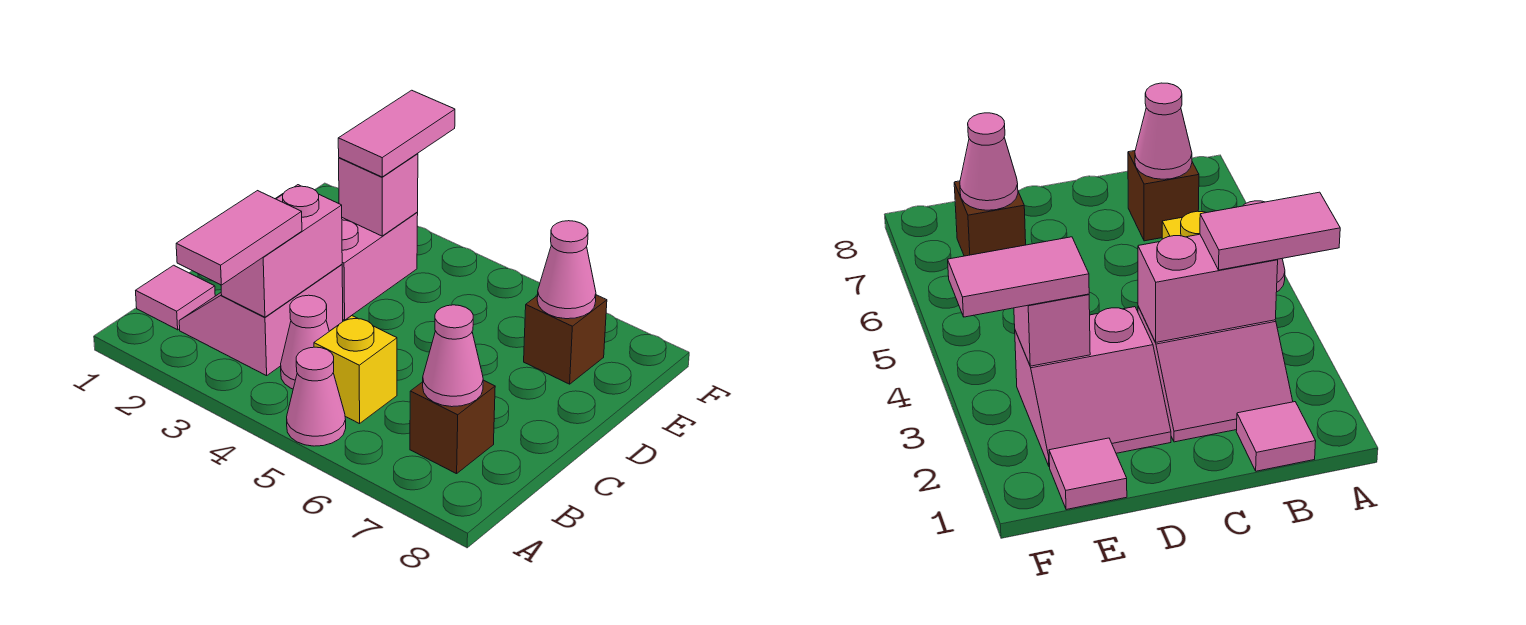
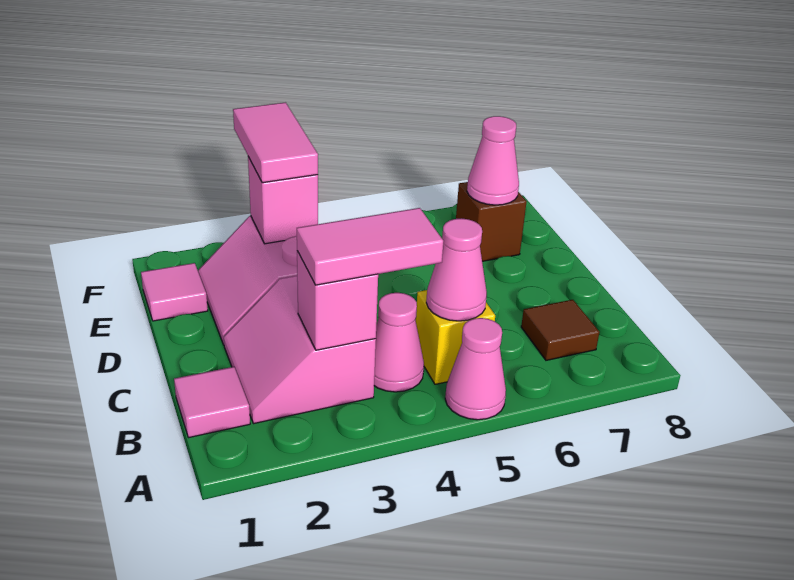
pink 1x2 tile [176,191,302,285] -> pink 1x2 tile turned to [297,208,443,285]
pink 1x2 brick [221,185,342,317] -> pink 1x1 brick [297,251,378,350]
brown 1x1 brick [410,380,495,474] -> brown 1x1 tile [521,300,599,360]
pink 1x1 cone [423,305,483,407] -> pink 1x1 cone moved to [426,218,487,321]

